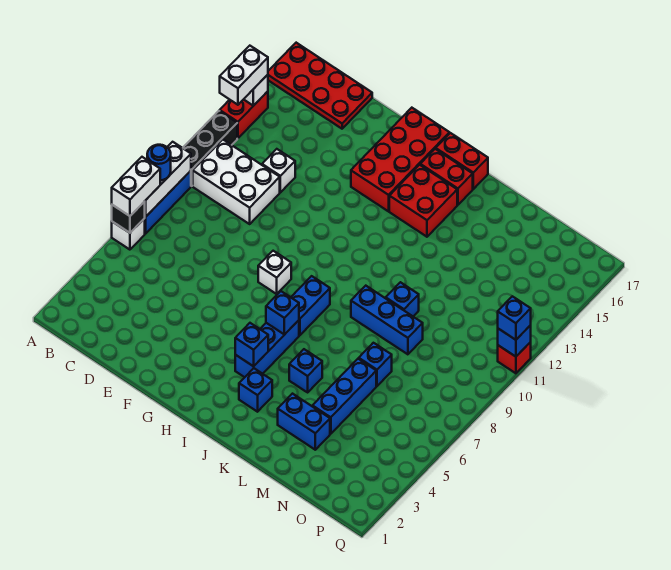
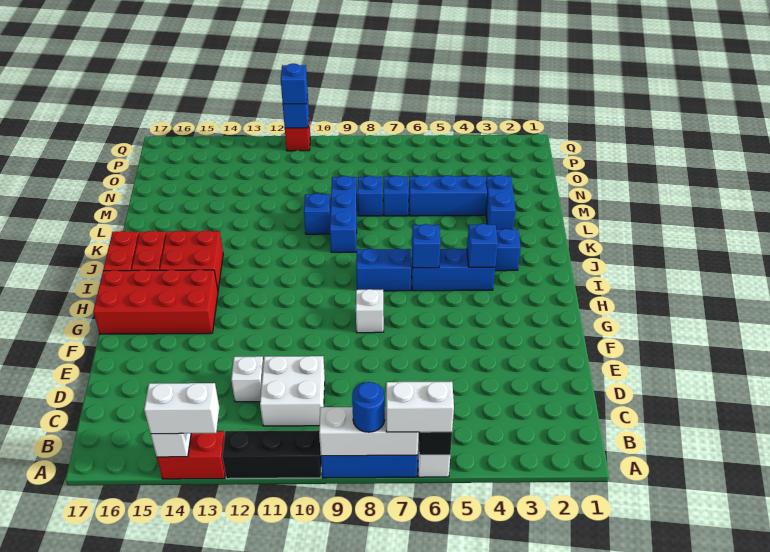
red 2x4 plate [268,43,372,129] -> none
white 2x3 brick [193,140,280,224] -> white 2x2 brick [260,356,325,426]
blue 1x1 brick [289,349,322,392] -> blue 1x1 brick moved to [357,176,382,216]

